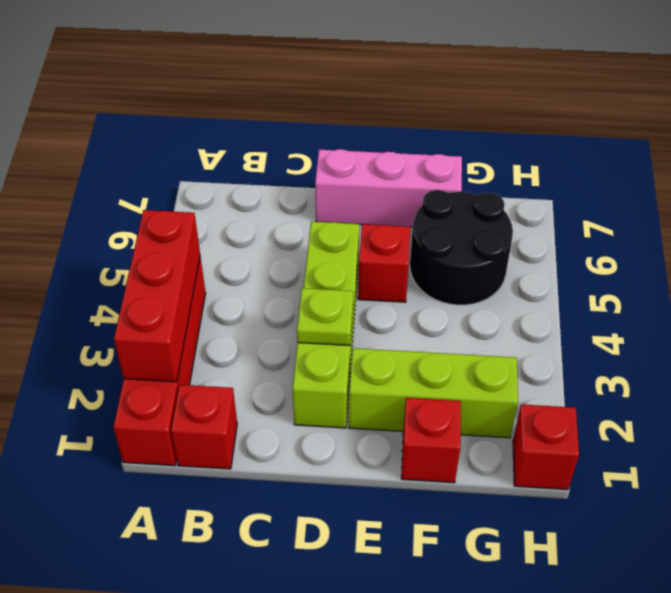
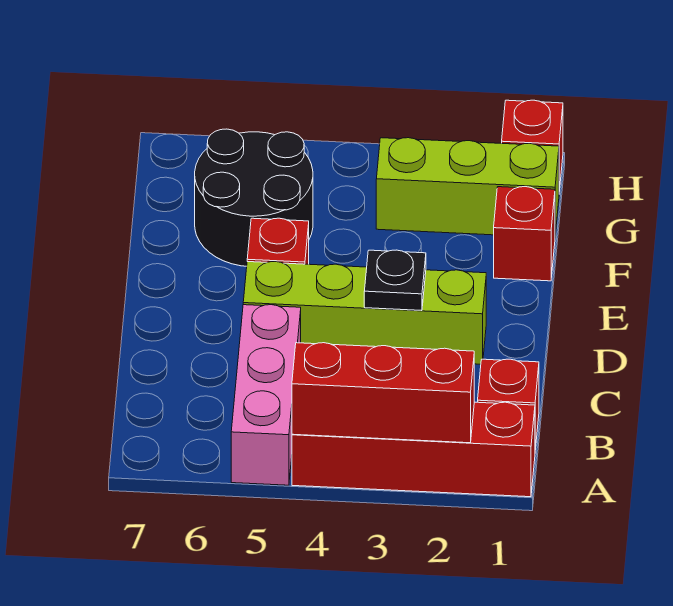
lime 1x1 plate [297,288,353,346] -> black 1x1 plate [364,250,426,311]
pink 1x3 brick [315,149,462,227] -> pink 1x3 brick moved to [231,305,301,485]
lime 1x3 brick [349,348,518,438] -> lime 1x3 brick turned to [376,138,559,235]

